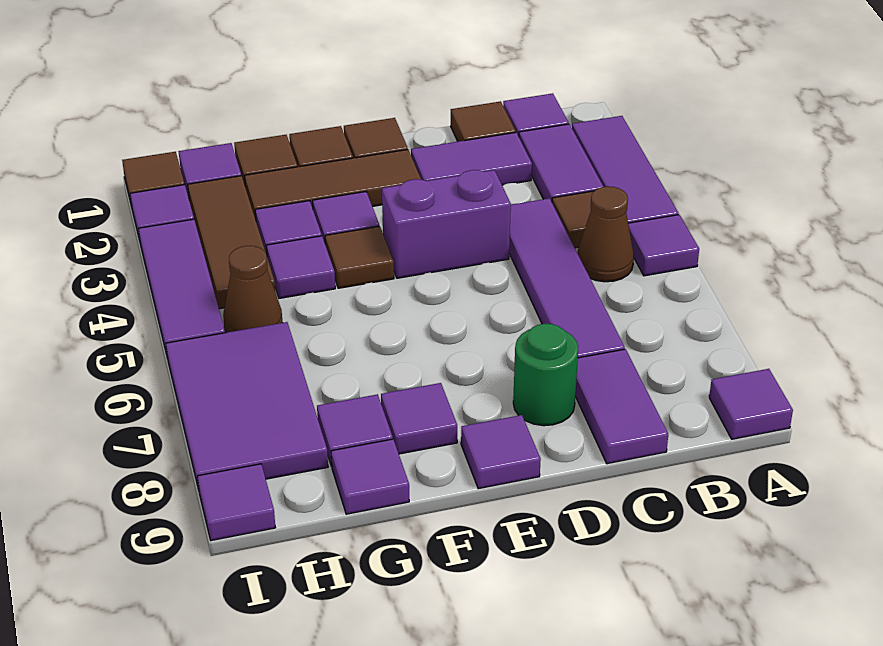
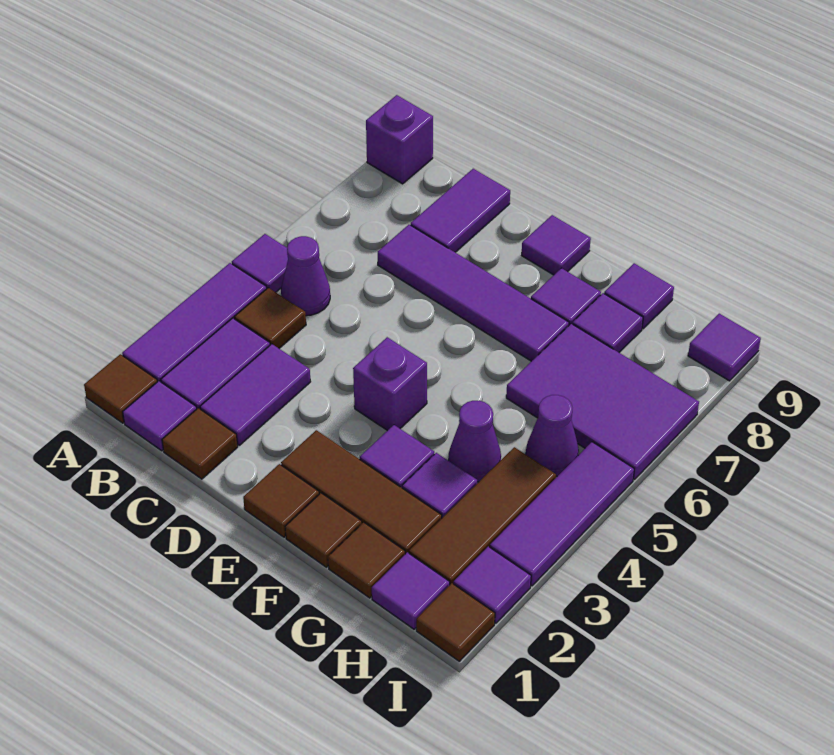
purple 1x1 tile [709,369,793,439] -> purple 1x1 brick [366,95,433,184]
brown 1x1 cone [577,186,634,282] -> purple 1x1 cone [281,236,330,316]
purple 1x2 tile [411,132,532,185] -> purple 1x2 tile turned to [200,344,311,445]
purple 1x4 tile [509,198,625,358] -> purple 1x4 tile turned to [378,225,569,361]
purple 1x2 brick [382,170,511,278] -> purple 1x1 brick [353,337,427,431]
green 1x1 round brick [513,324,578,426] -> none
brown 1x1 tile [325,226,394,288] -> brown 1x1 tile moved to [84,354,157,423]
purple 1x1 tile [266,236,335,298] -> purple 1x1 cone [449,401,501,482]
brown 1x1 cone [223,246,282,333] -> purple 1x1 cone [526,395,579,476]
purple 2x3 tile [166,322,328,490] -> purple 2x3 tile turned to [506,324,699,479]

